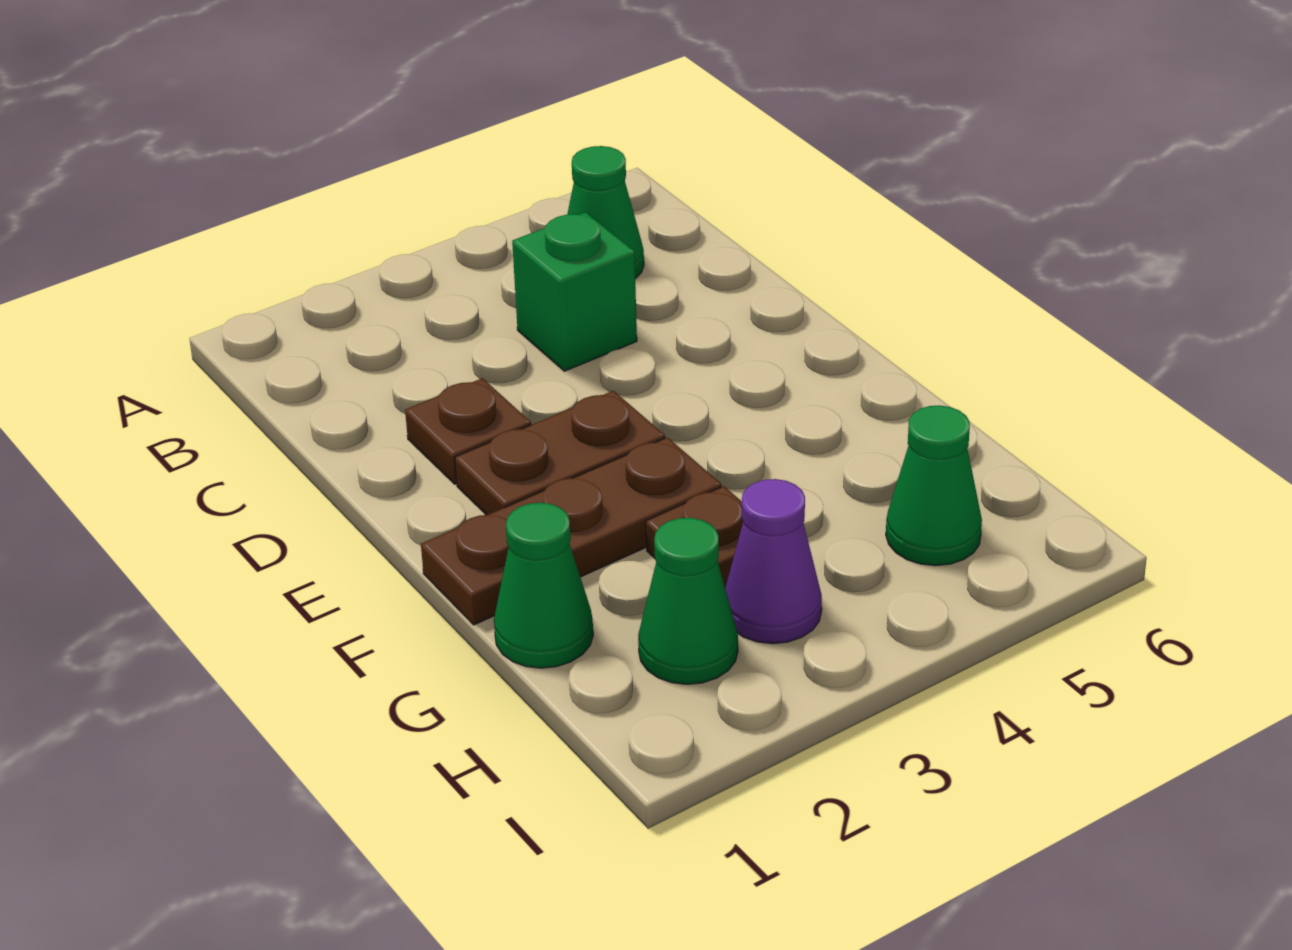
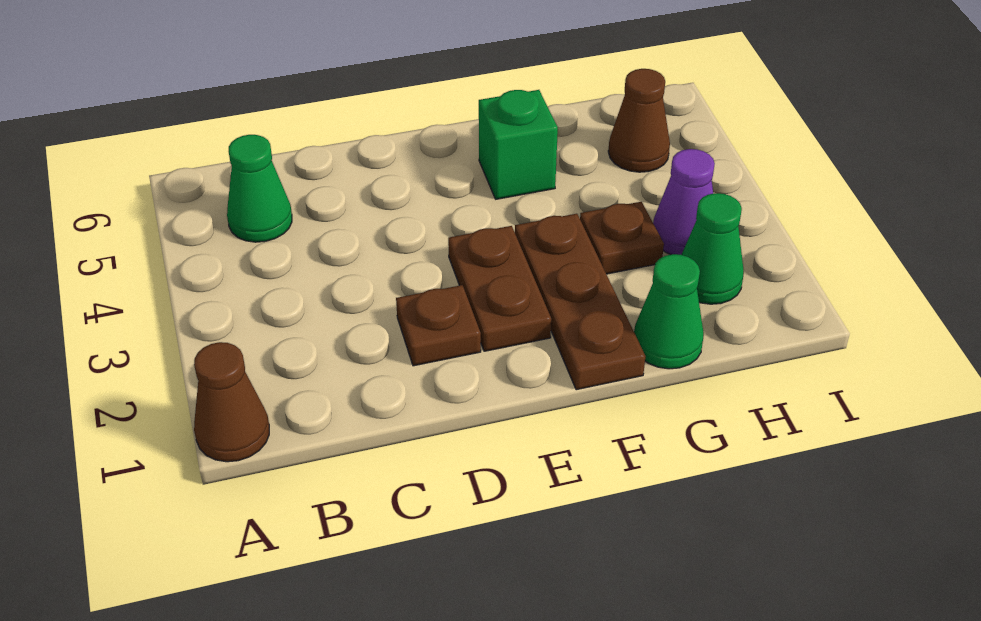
none -> brown 1x1 cone [194,342,269,462]
green 1x1 brick [512,212,637,371] -> green 1x1 brick moved to [479,90,558,199]
green 1x1 cone [886,405,982,566] -> brown 1x1 cone [608,69,670,172]

